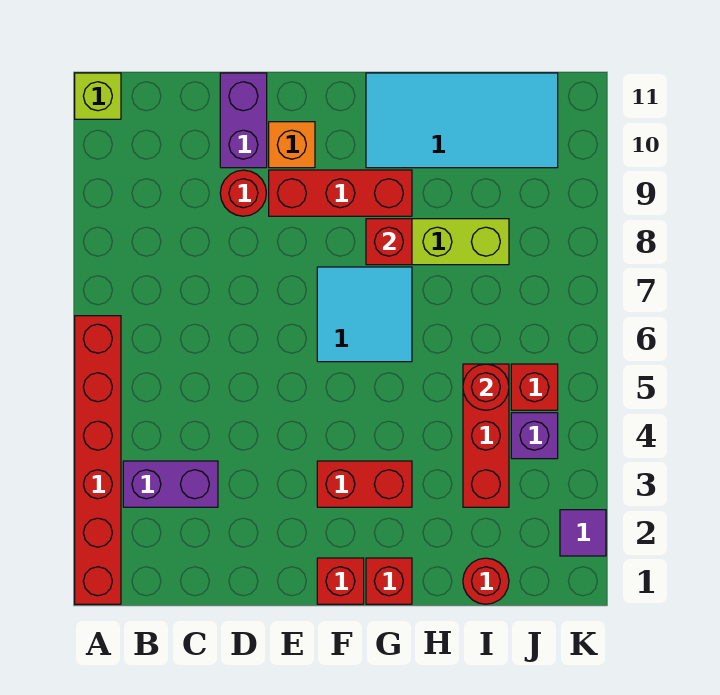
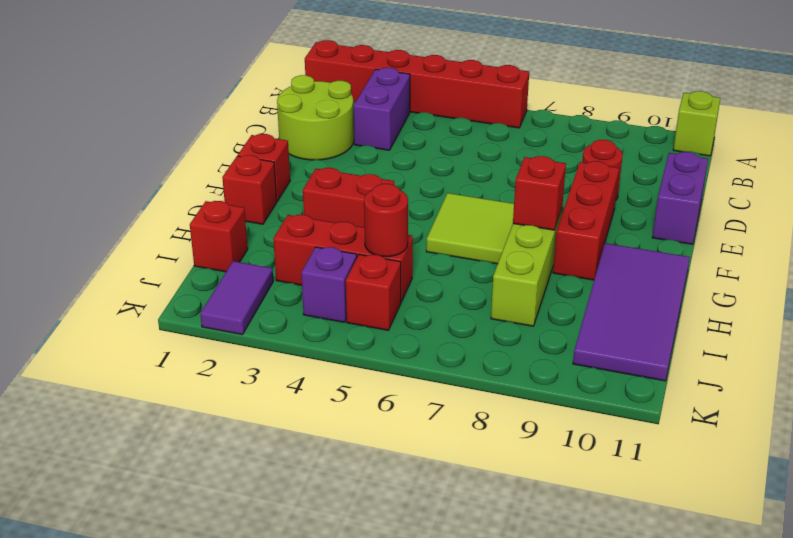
none -> lime 2x2 round brick [277,75,354,160]
purple 1x2 brick [220,73,267,168] -> purple 1x2 brick turned to [652,152,708,244]
orange 1x1 brick [269,122,315,168] -> none
red 1x2 brick [317,461,412,507] -> red 1x2 brick turned to [303,168,394,228]
cyan 2x2 tile [317,267,412,362] -> lime 2x2 tile [426,193,514,264]
cyan 2x4 tile [366,73,558,168] -> purple 2x4 tile [573,243,690,381]
red 1x1 round brick [463,558,509,604] -> red 1x1 brick [190,201,248,272]
purple 1x1 tile [560,510,606,556] -> purple 1x2 tile [200,261,273,335]

